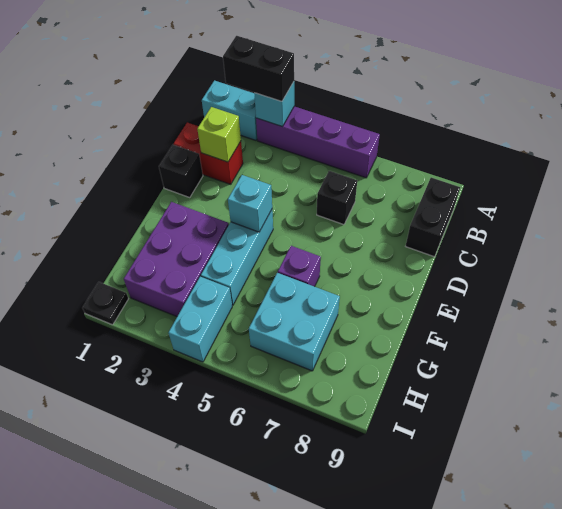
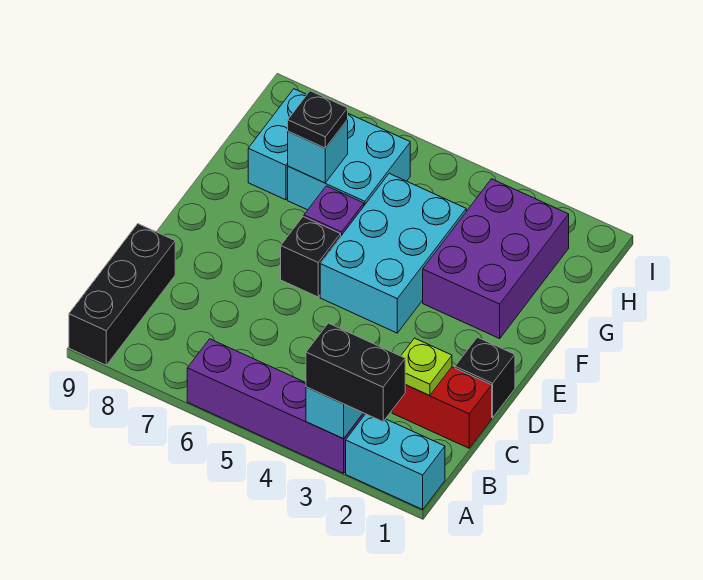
black 1x2 brick [406,178,460,257] -> black 1x3 brick [69,224,175,365]
lime 1x1 brick [197,107,241,162] -> lime 1x1 plate [401,338,452,396]
black 1x1 brick [317,171,357,225] -> black 1x1 brick moved to [281,217,341,297]
cyan 1x3 brick [201,210,273,305] -> cyan 2x3 brick [320,173,466,333]
cyan 1x1 brick [228,175,272,232] -> cyan 1x1 brick moved to [288,120,348,183]
cyan 1x2 brick [169,277,232,362] -> cyan 1x2 brick moved to [248,89,307,200]
black 1x1 plate [82,282,128,325] -> black 1x1 plate moved to [288,91,348,148]

